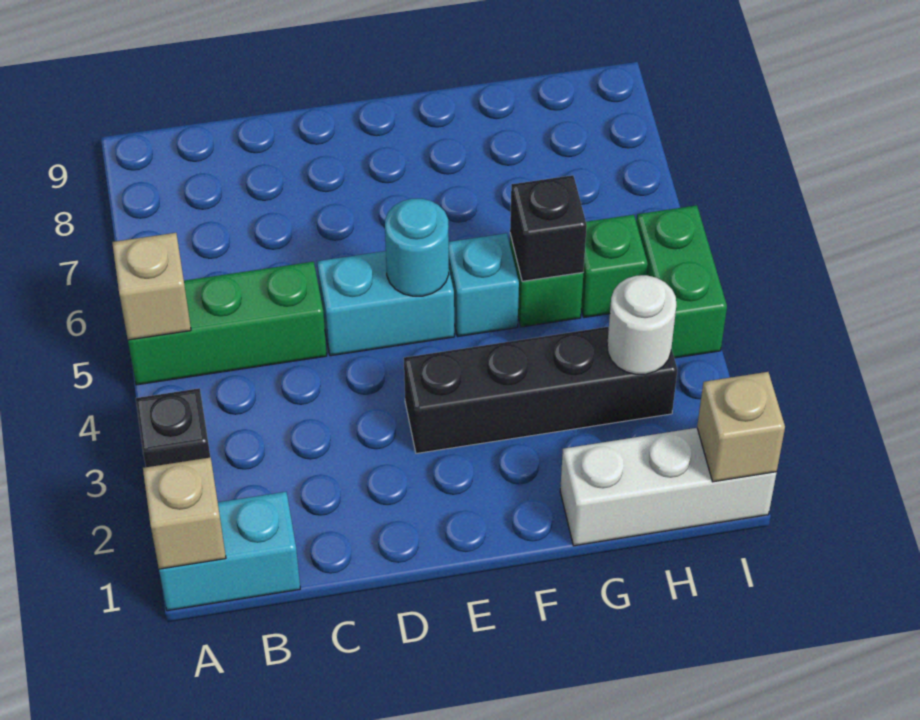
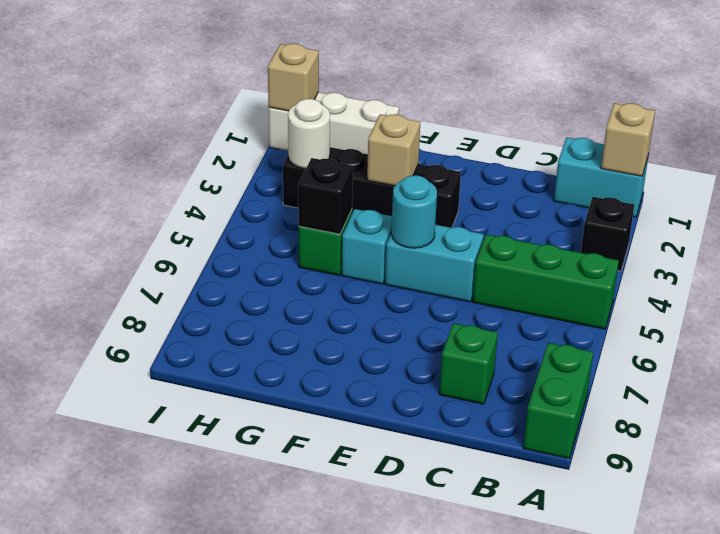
tan 1x1 brick [112,233,191,340] -> tan 1x1 brick moved to [367,114,420,186]
green 1x1 brick [581,215,648,318] -> green 1x1 brick moved to [439,323,498,404]
green 1x2 brick [636,205,727,358] -> green 1x2 brick moved to [523,343,593,458]

